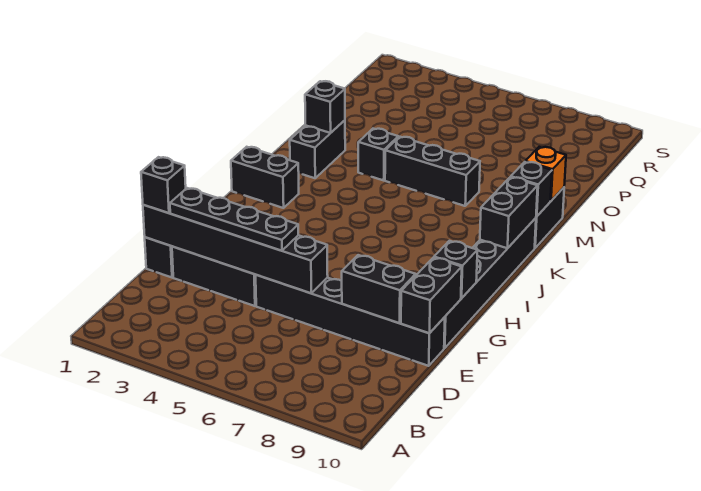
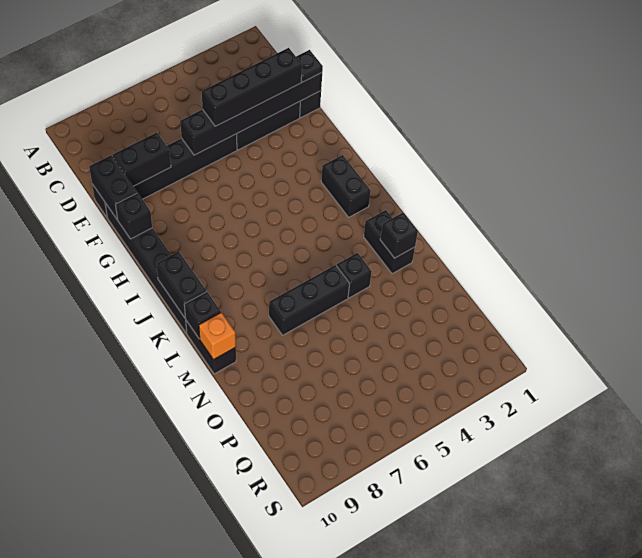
black 1x1 brick [141,157,186,213] -> black 1x1 plate [296,50,323,82]
black 1x4 plate [170,188,298,251] -> black 1x4 brick [202,48,302,126]
black 1x2 brick [231,147,299,208] -> black 1x2 brick turned to [321,155,371,217]

